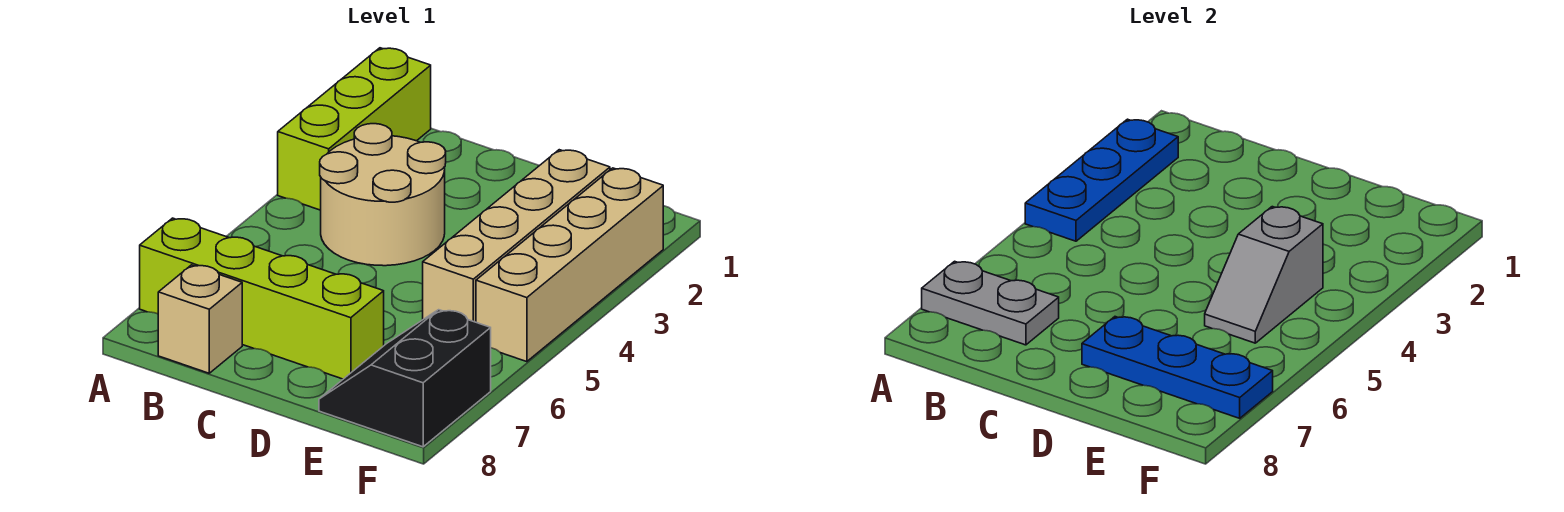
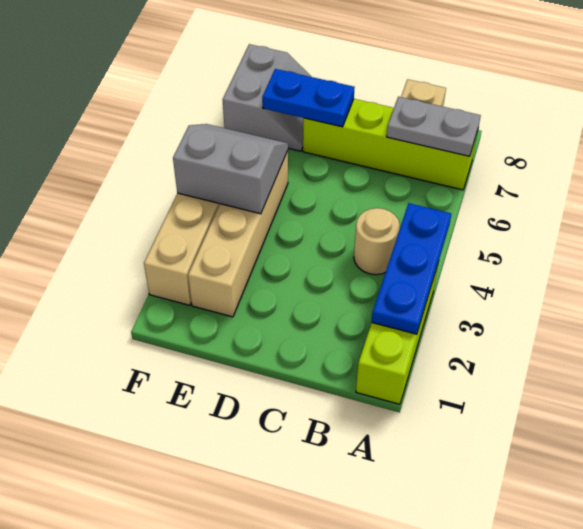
tan 2x2 round brick [320,124,446,266] -> tan 1x1 round brick [354,208,400,275]
blue 1x3 plate [1082,317,1273,418] -> blue 1x2 plate [262,69,355,127]
grey 1x2 slope [1205,207,1323,343] -> grey 2x2 slope [173,124,288,214]
black 2x2 slope [319,310,491,447] -> grey 2x2 slope [223,44,311,151]

